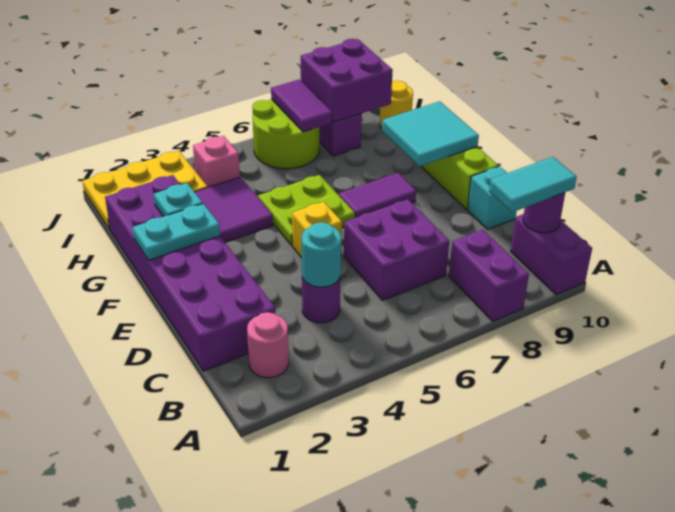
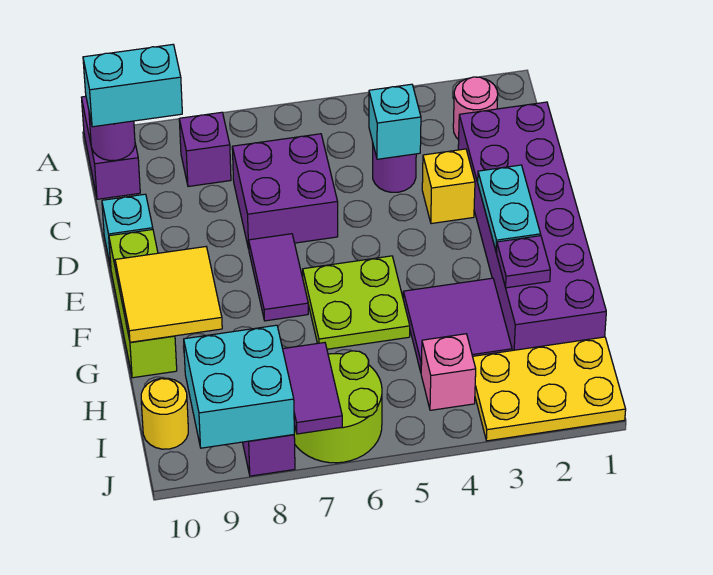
purple 1x2 brick [449,230,529,321] -> purple 1x1 brick [179,112,231,187]
cyan 1x2 tile [489,157,577,212] -> cyan 1x2 brick [83,45,182,127]
cyan 1x1 round brick [302,222,341,287] -> cyan 1x1 brick [369,84,421,159]
yellow 1x1 brick [292,202,342,258] -> yellow 1x1 brick moved to [422,149,475,224]
cyan 1x2 plate [132,204,220,260] -> cyan 1x2 plate turned to [478,165,541,252]
purple 1x2 tile [339,173,416,218] -> purple 1x2 tile turned to [249,234,308,321]
cyan 2x2 tile [382,101,479,167] -> yellow 2x2 tile [115,247,222,342]
cyan 1x1 plate [154,183,203,217] -> purple 1x1 plate [496,236,550,288]
purple 2x2 brick [301,39,393,122] -> cyan 2x2 brick [184,325,294,448]

